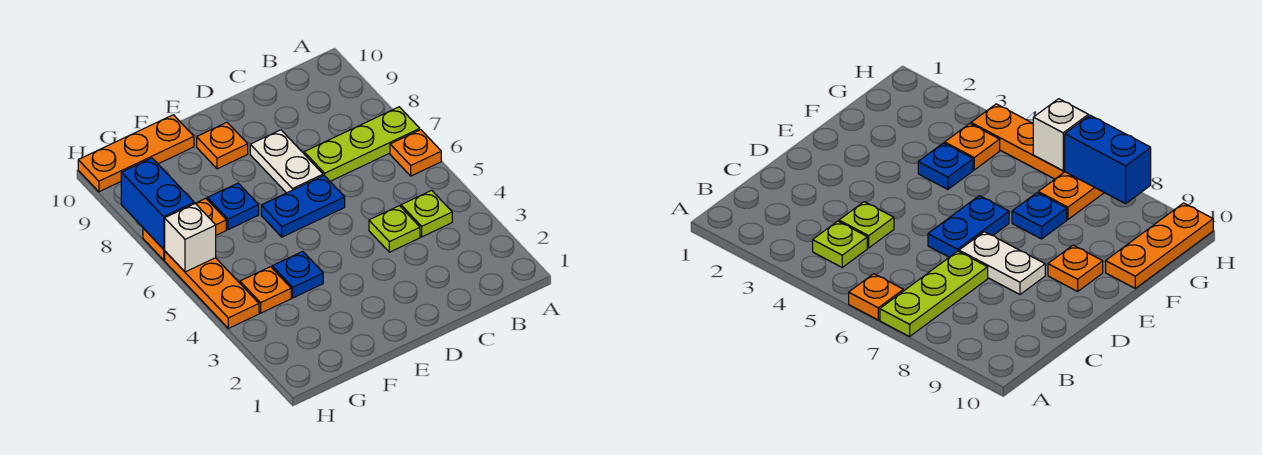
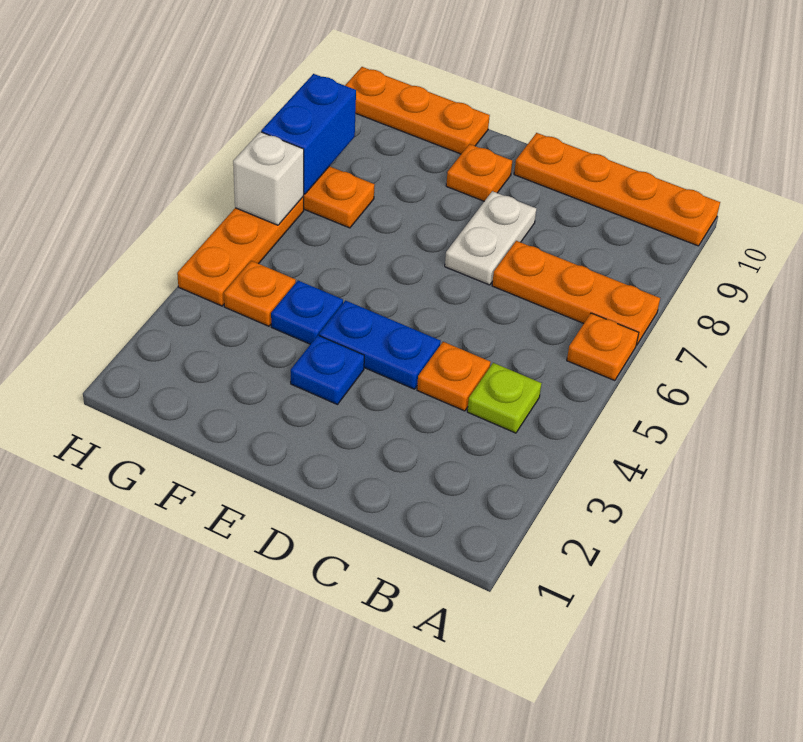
lime 1x3 plate [304,107,420,181] -> orange 1x3 plate [492,241,660,345]
none -> orange 1x4 plate [514,133,720,246]
lime 1x1 plate [369,206,420,252] -> orange 1x1 plate [417,342,491,411]
blue 1x2 plate [261,176,345,237] -> blue 1x2 plate moved to [319,301,441,389]
blue 1x1 plate [207,183,259,230] -> blue 1x1 plate moved to [291,335,364,405]

